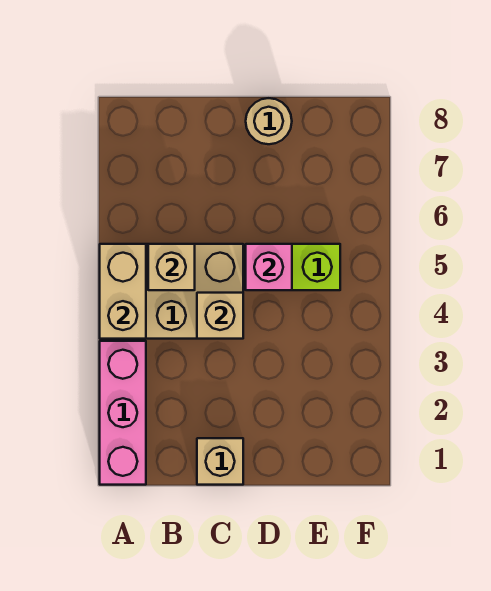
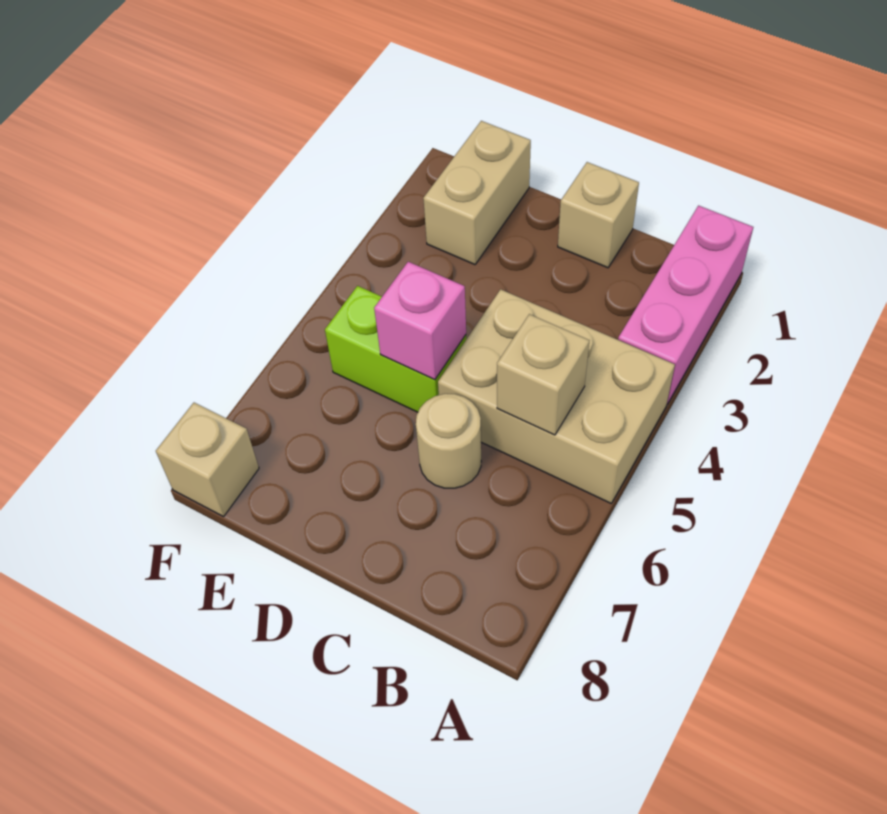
tan 1x2 brick [100,244,146,339] -> tan 1x2 brick moved to [423,121,531,265]
tan 1x1 brick [197,293,243,339] -> tan 1x1 brick moved to [156,403,259,517]
tan 1x1 round brick [246,98,292,144] -> tan 1x1 round brick moved to [416,394,481,488]

